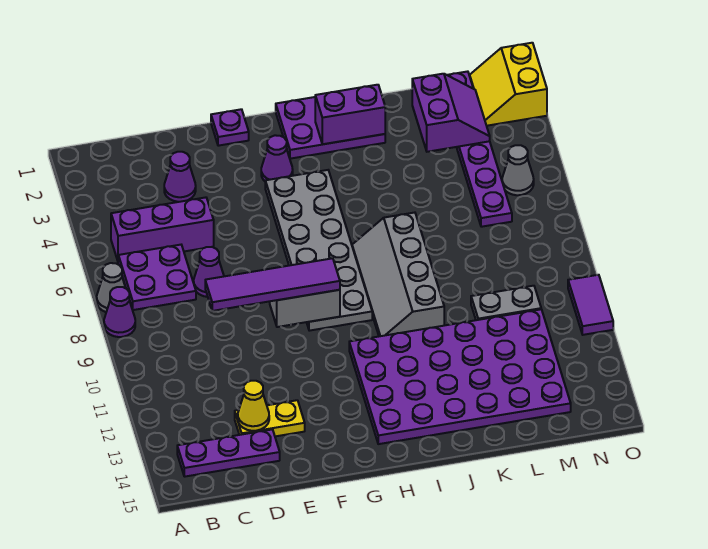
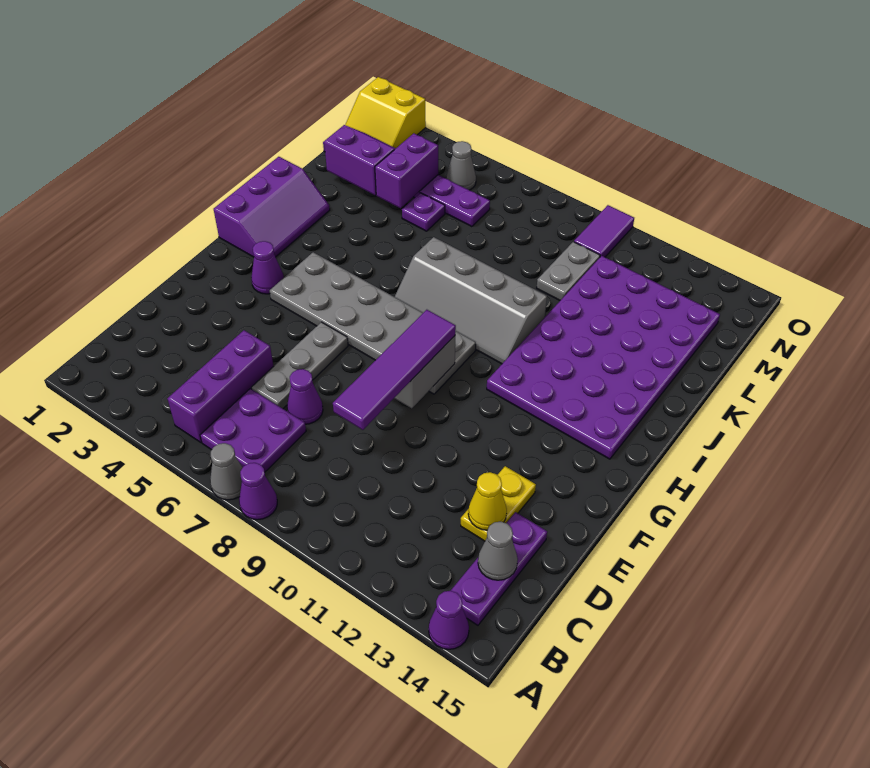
none -> grey 1x1 cone [478,522,518,580]
purple 1x1 cone [164,152,196,202] -> purple 1x1 cone moved to [429,591,469,649]
none -> grey 1x3 plate [251,322,348,409]
purple 1x1 plate [211,109,249,146] -> purple 1x1 plate moved to [402,193,445,231]
purple 2x3 plate [276,97,385,159] -> purple 2x3 slope [214,157,330,257]
purple 1x2 brick [315,85,385,144] -> purple 1x2 brick moved to [375,133,438,208]
purple 1x2 tile [568,275,613,335] -> purple 1x2 tile turned to [574,205,634,257]

